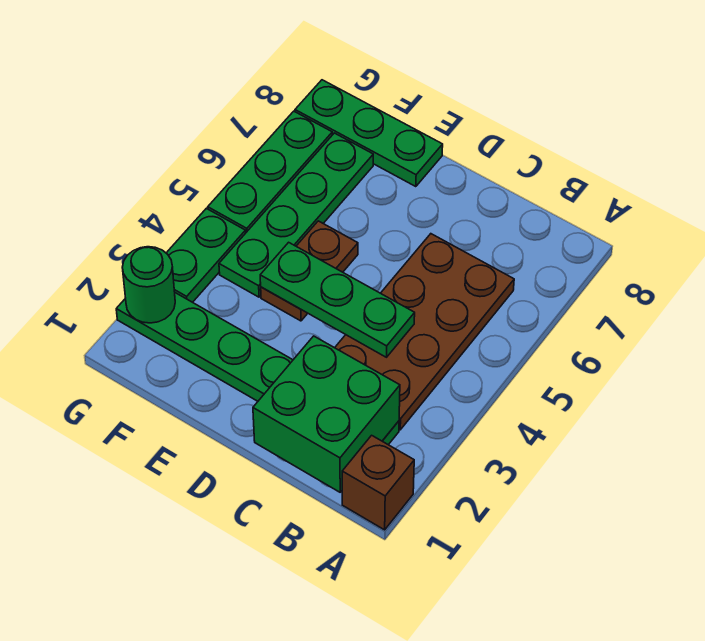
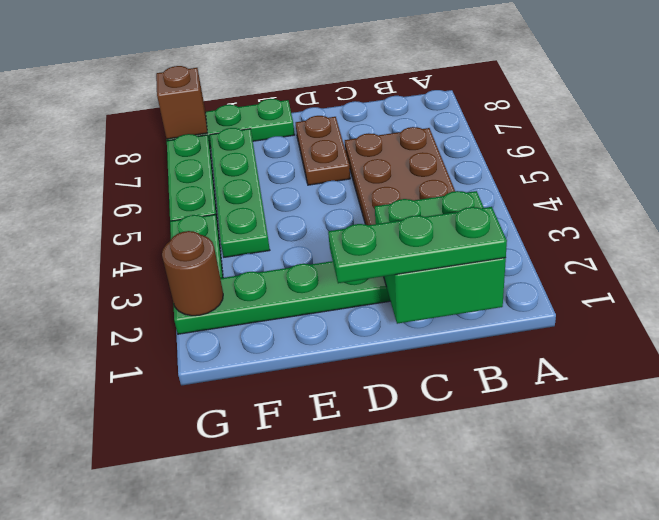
brown 1x1 brick [342,435,414,530] -> brown 1x1 brick moved to [156,66,207,139]
green 1x3 plate [260,242,415,357] -> green 1x3 plate moved to [328,207,507,283]
brown 1x2 plate [261,221,358,321] -> brown 1x2 plate moved to [296,116,350,185]
green 1x1 round brick [122,247,175,323] -> brown 1x1 round brick [162,231,223,316]

